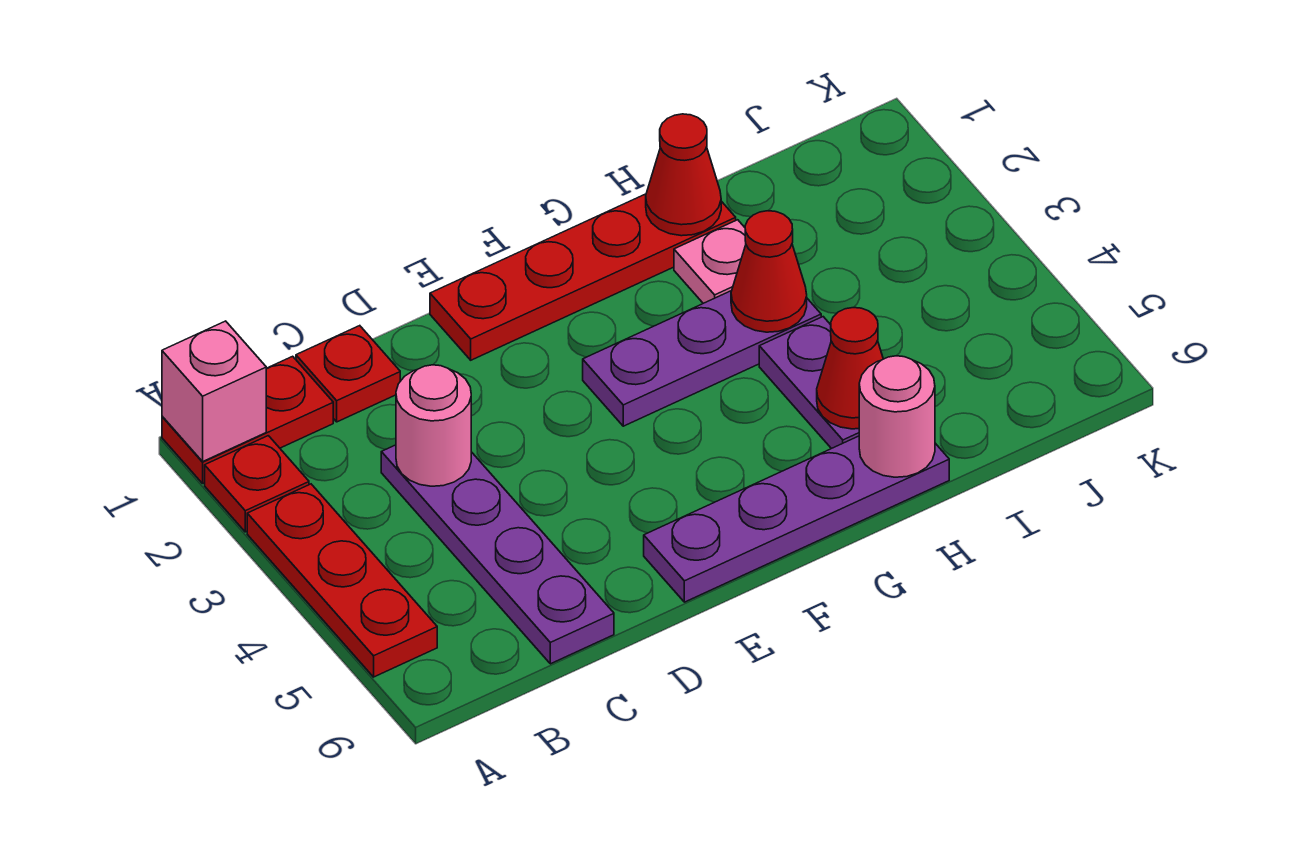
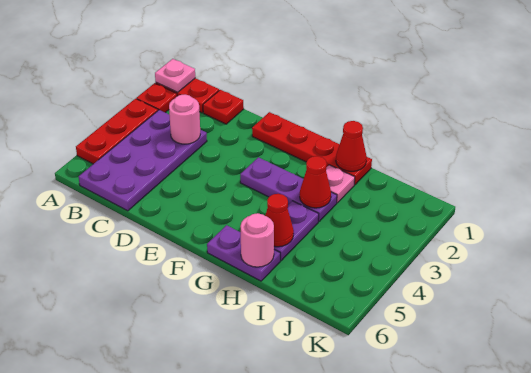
pink 1x1 brick [162,321,266,461] -> pink 1x1 plate [155,59,195,92]
purple 1x4 plate [381,445,614,664] -> purple 2x4 plate [79,110,207,211]
purple 1x4 plate [644,436,949,602] -> purple 1x2 plate [207,225,280,281]

